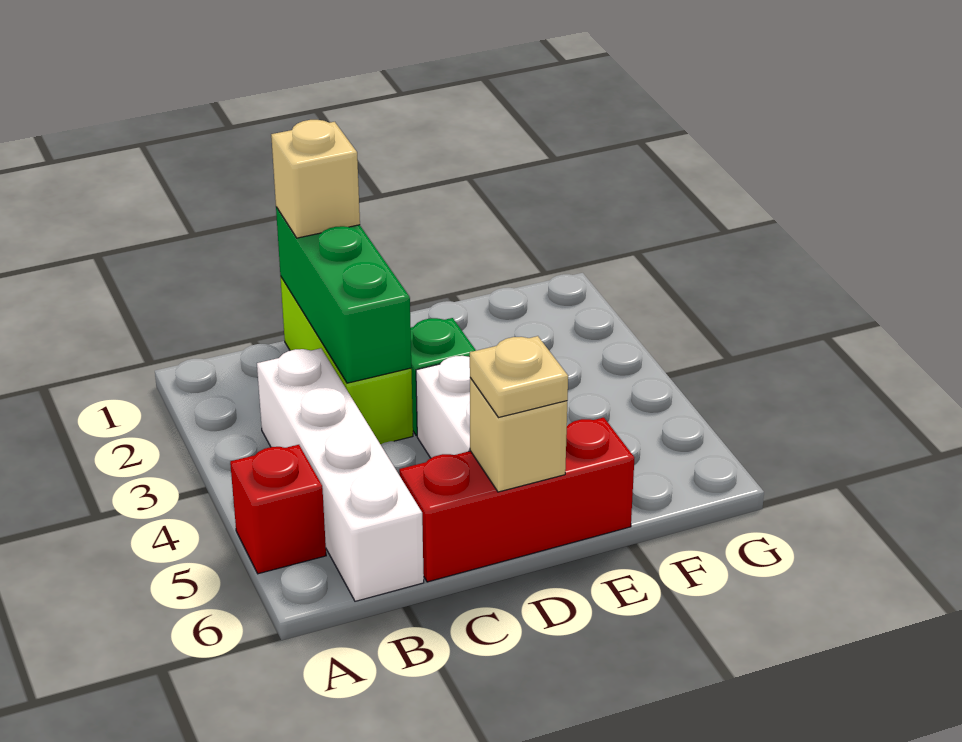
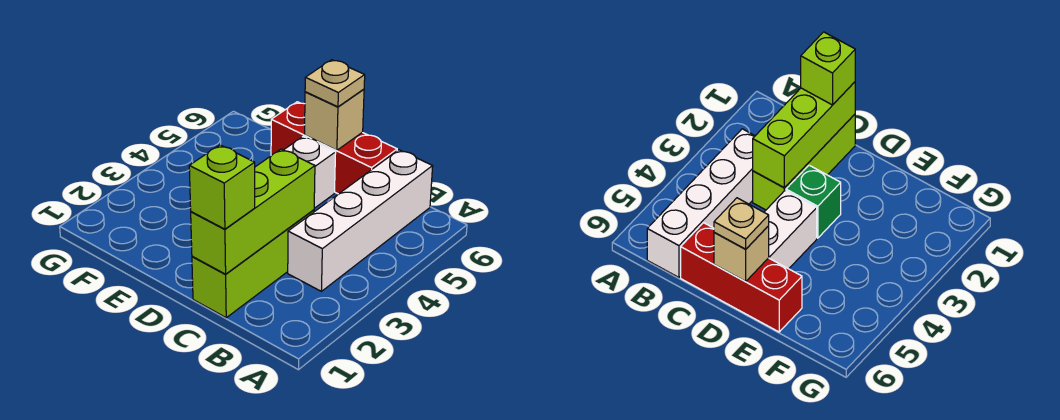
red 1x1 brick [230,445,326,574] -> none
green 1x3 brick [276,207,411,383] -> lime 1x3 brick [191,149,315,274]
tan 1x1 brick [271,120,360,238] -> lime 1x1 brick [189,145,255,229]

